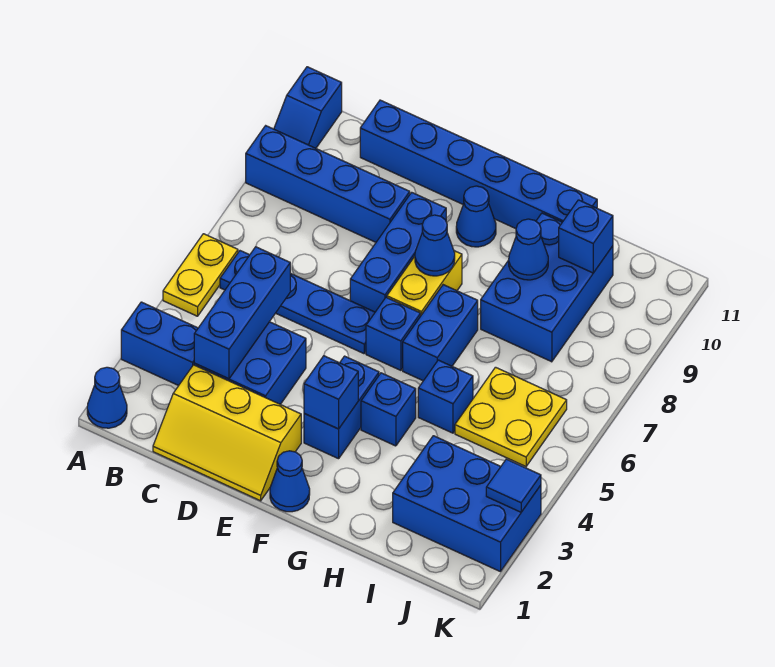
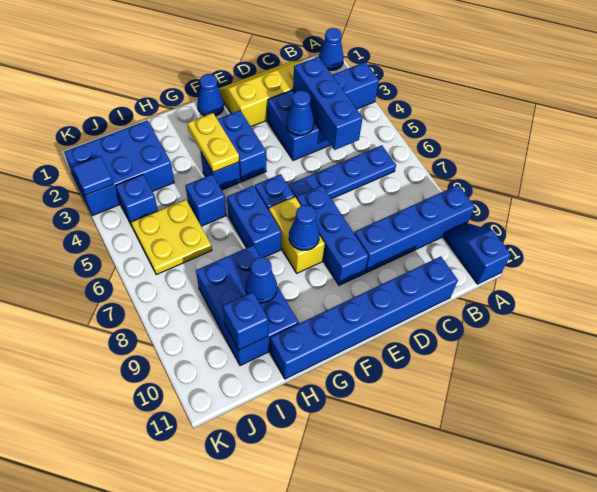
yellow 1x2 plate [163,234,238,316] -> yellow 1x2 plate moved to [187,113,239,172]
blue 1x1 brick [304,356,358,429] -> blue 1x1 brick moved to [116,175,158,226]
blue 1x1 cone [456,186,496,247] -> blue 1x1 cone moved to [286,90,314,136]

